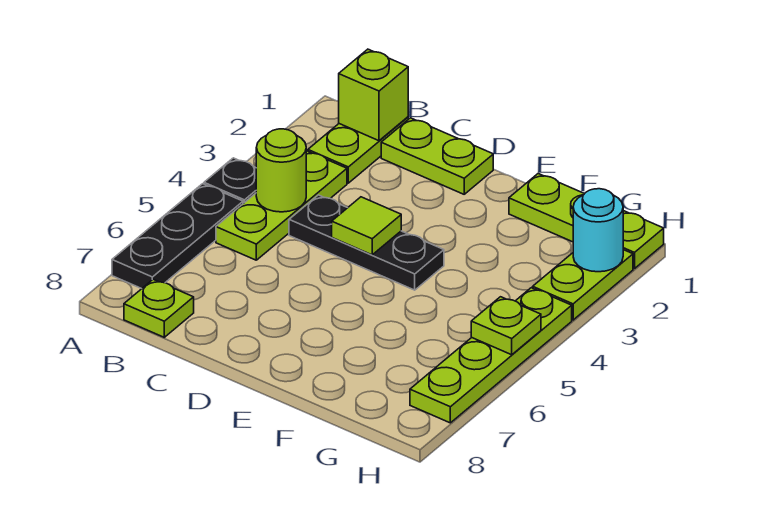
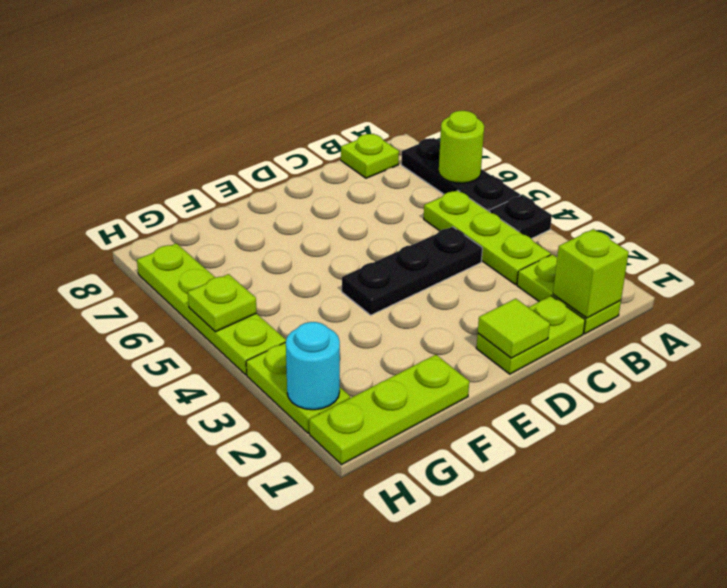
lime 1x1 round brick [256,129,306,212] -> lime 1x1 round brick moved to [439,111,484,183]
lime 1x1 tile [332,197,401,255] -> lime 1x1 tile moved to [478,299,550,358]

